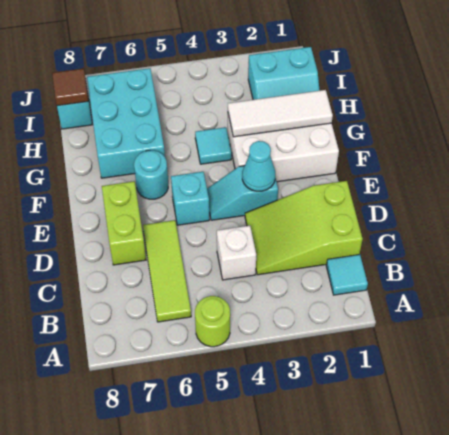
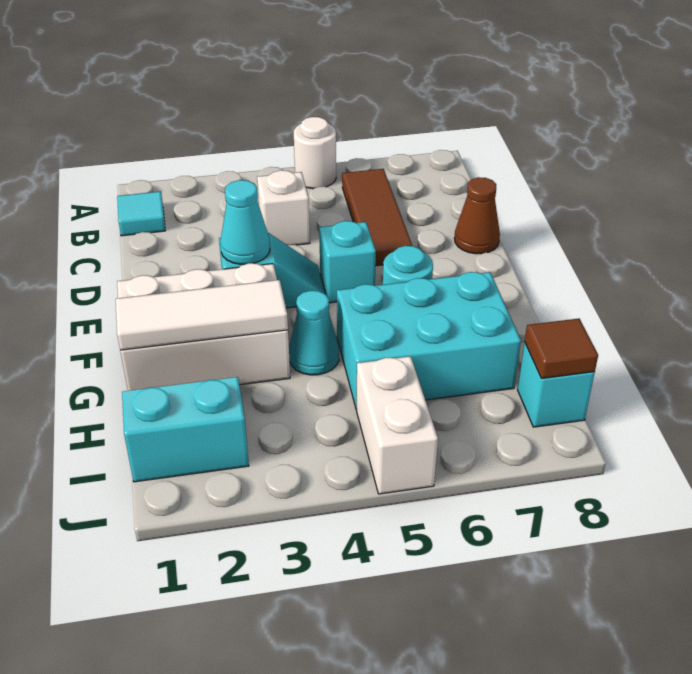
lime 1x1 round brick [195,296,230,347] -> white 1x1 round brick [294,117,336,189]
lime 1x3 tile [143,220,191,322] -> brown 1x3 tile [342,169,412,266]
lime 2x3 slope [245,181,363,275] -> none
lime 1x2 brick [102,181,146,265] -> none
none -> brown 1x1 cone [454,177,500,254]
cyan 1x1 tile [195,127,232,164] -> cyan 1x1 cone [289,291,339,375]
cyan 2x3 brick [87,68,165,178] -> cyan 2x3 brick turned to [337,272,521,409]
none -> white 1x2 brick [356,356,438,494]

